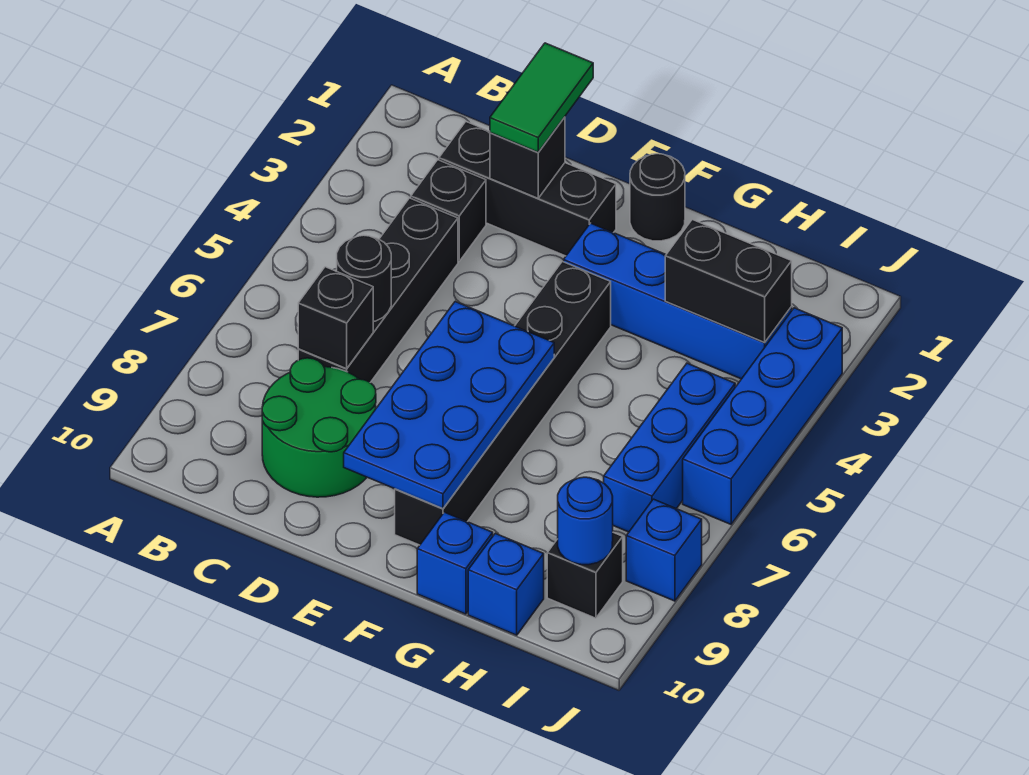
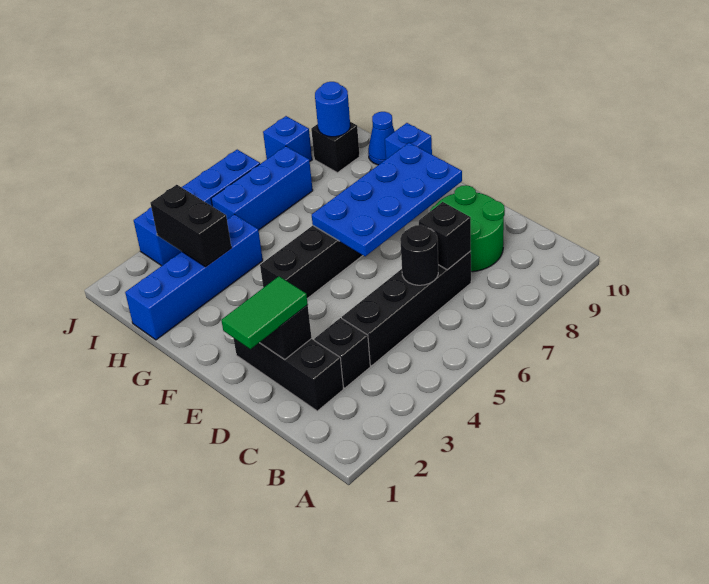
black 1x1 round brick [630,154,685,241] -> none
blue 1x4 brick [564,223,792,379] -> blue 1x4 brick turned to [125,214,263,340]
blue 1x1 brick [468,533,544,635] -> blue 1x1 cone [368,112,395,165]

